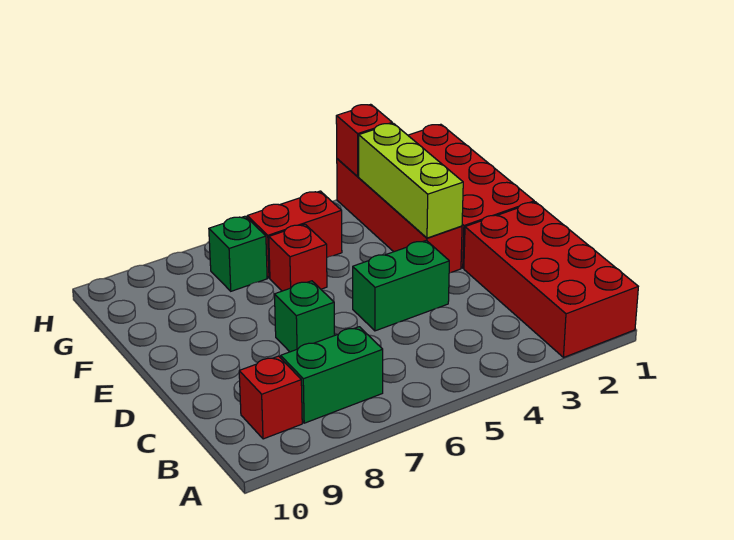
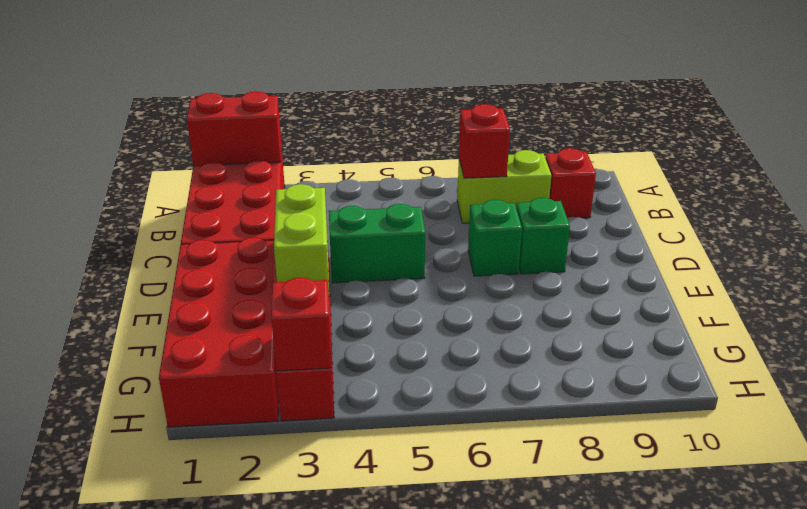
green 1x2 brick [281,327,383,423] -> lime 1x2 brick [457,150,551,223]
lime 1x3 brick [359,123,463,238] -> lime 1x2 brick [274,184,329,294]
red 1x1 brick [269,224,327,291] -> red 1x1 brick moved to [459,104,510,178]
red 1x2 brick [247,191,342,278] -> red 1x2 brick moved to [187,91,281,166]
green 1x1 brick [209,216,267,291] -> green 1x1 brick moved to [516,198,570,274]

